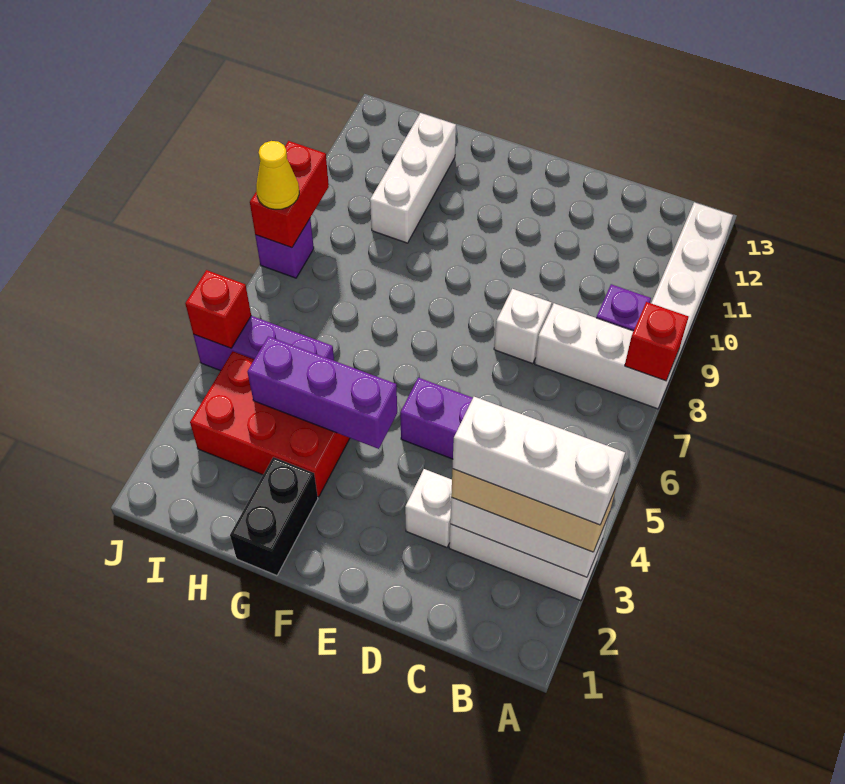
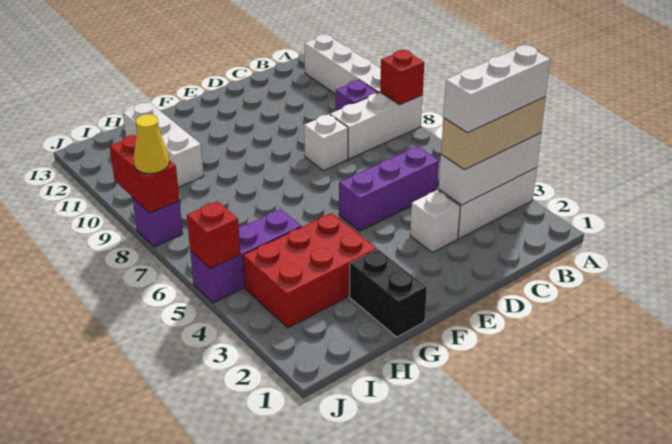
purple 1x3 brick [248,336,397,449] -> none

